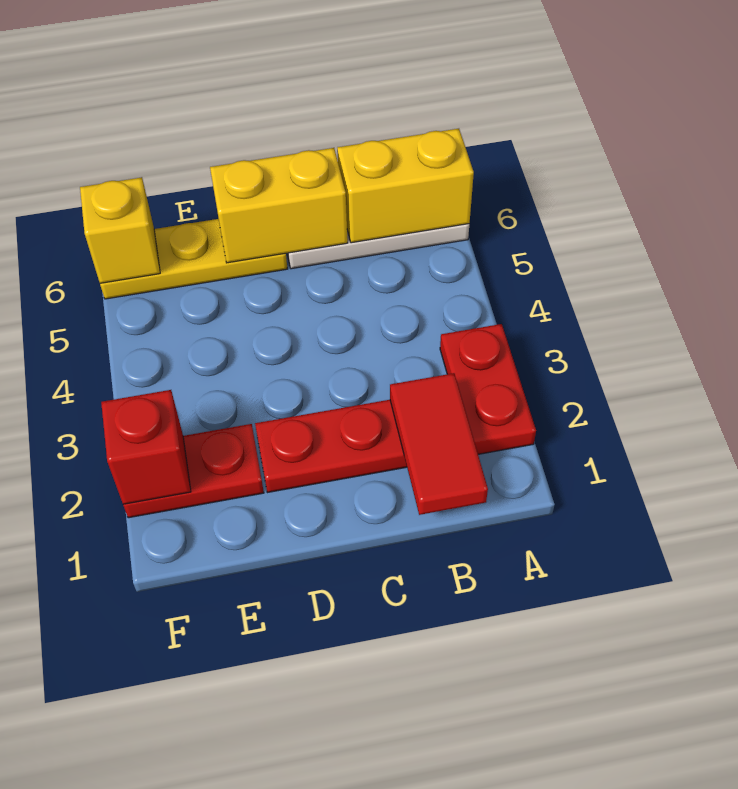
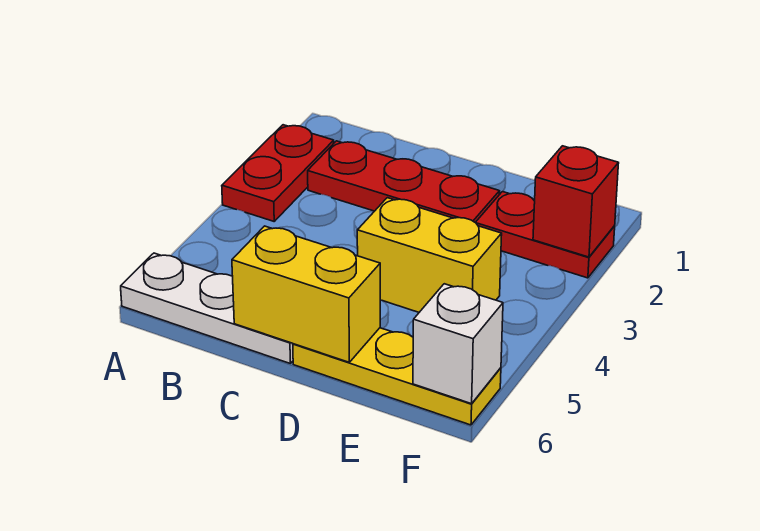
yellow 1x2 brick [337,129,474,243] -> yellow 1x2 brick moved to [357,198,502,312]
red 1x2 tile [390,373,488,515] -> none
yellow 1x1 brick [80,177,160,283] -> white 1x1 brick [413,284,503,404]

